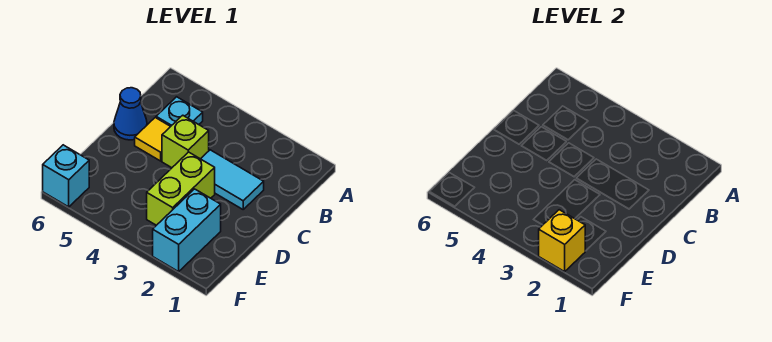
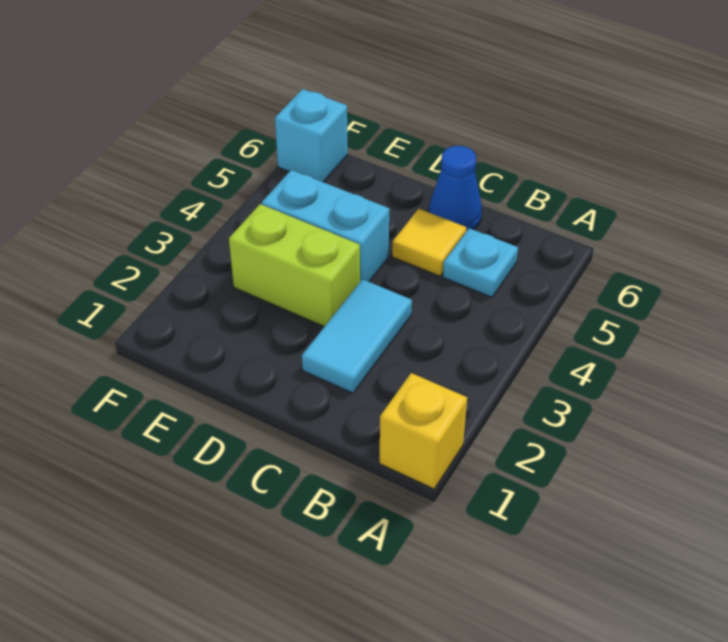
lime 1x1 brick [162,115,209,168] -> none
cyan 1x2 brick [153,189,221,272] -> cyan 1x2 brick moved to [262,170,389,282]
yellow 1x1 brick [539,210,585,272] -> yellow 1x1 brick moved to [379,373,467,489]

